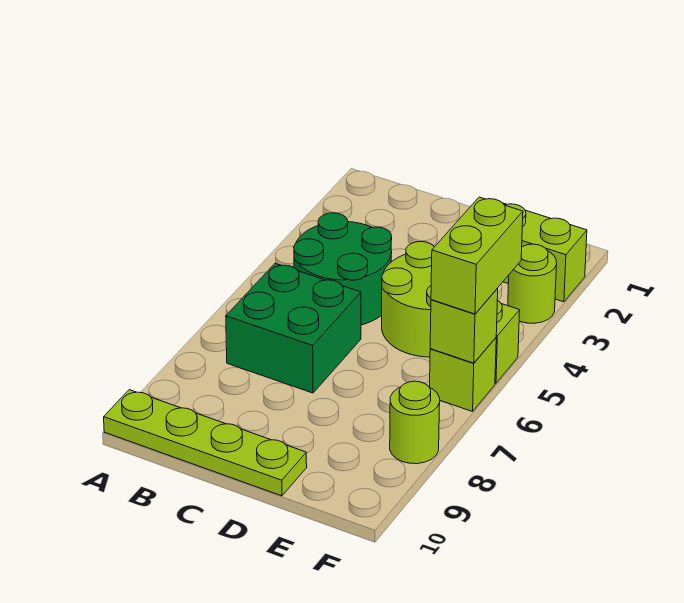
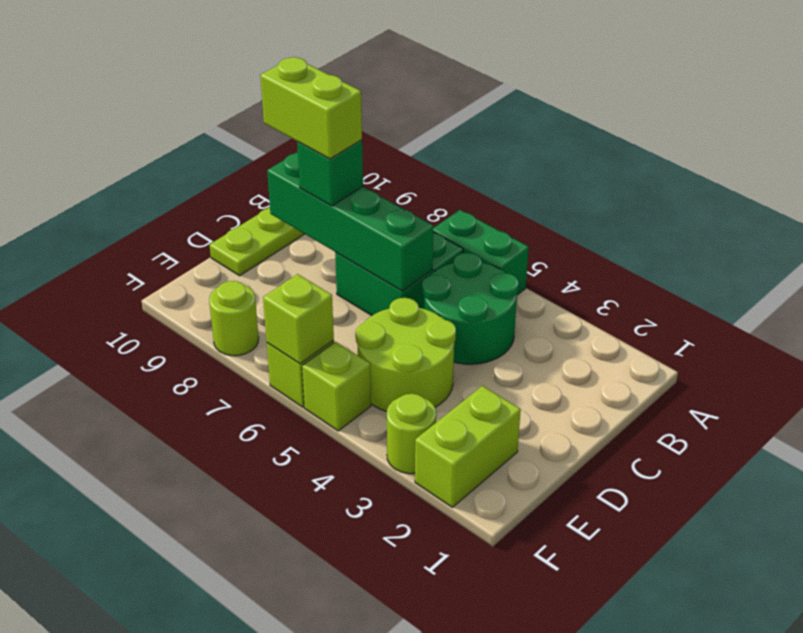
none -> green 1x2 brick [433,210,529,295]
none -> green 1x4 brick [267,152,433,291]
none -> green 1x1 brick [297,140,363,206]
lime 1x2 brick [431,197,523,314] -> lime 1x2 brick moved to [260,57,362,159]

